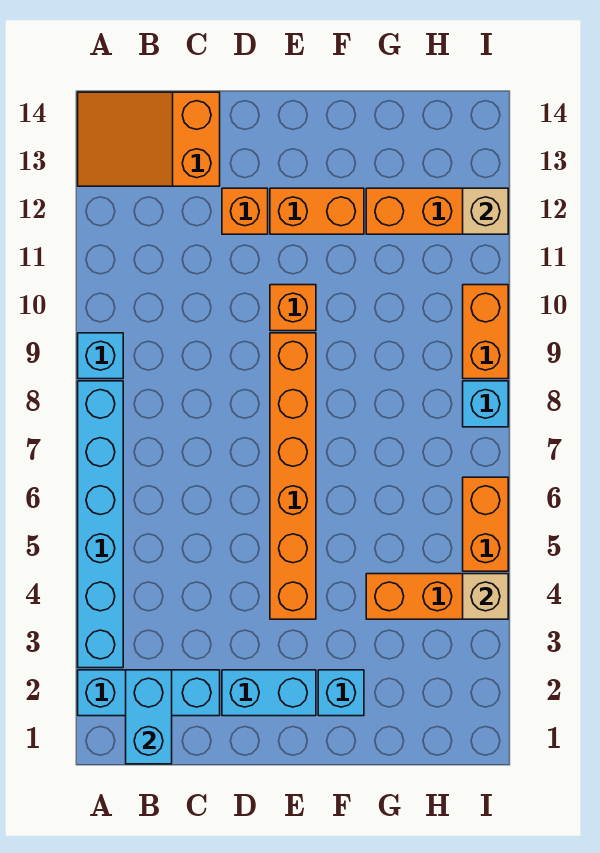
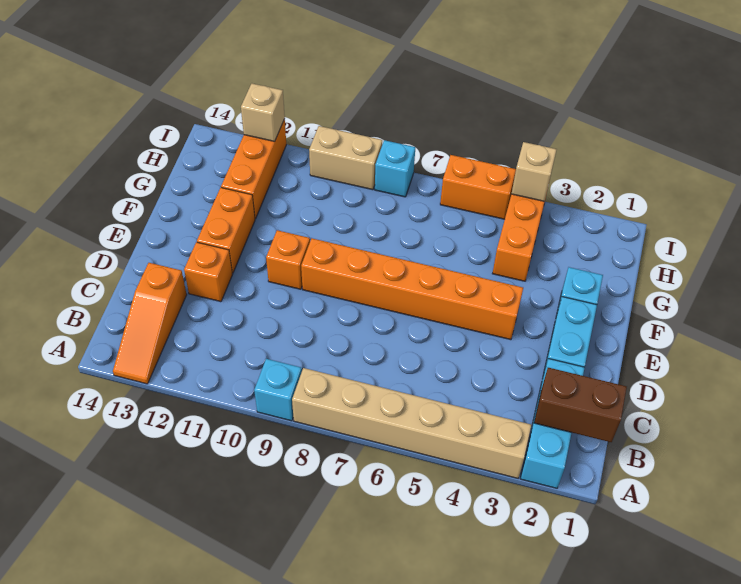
cyan 1x6 brick [78,381,123,668] -> tan 1x6 brick [292,368,531,478]
orange 2x3 slope [78,92,220,186] -> orange 1x3 slope [113,263,187,384]
cyan 1x2 brick [126,670,172,764] -> brown 1x2 brick [534,368,627,442]
orange 1x2 brick [463,285,508,379] -> tan 1x2 brick [309,126,382,190]

